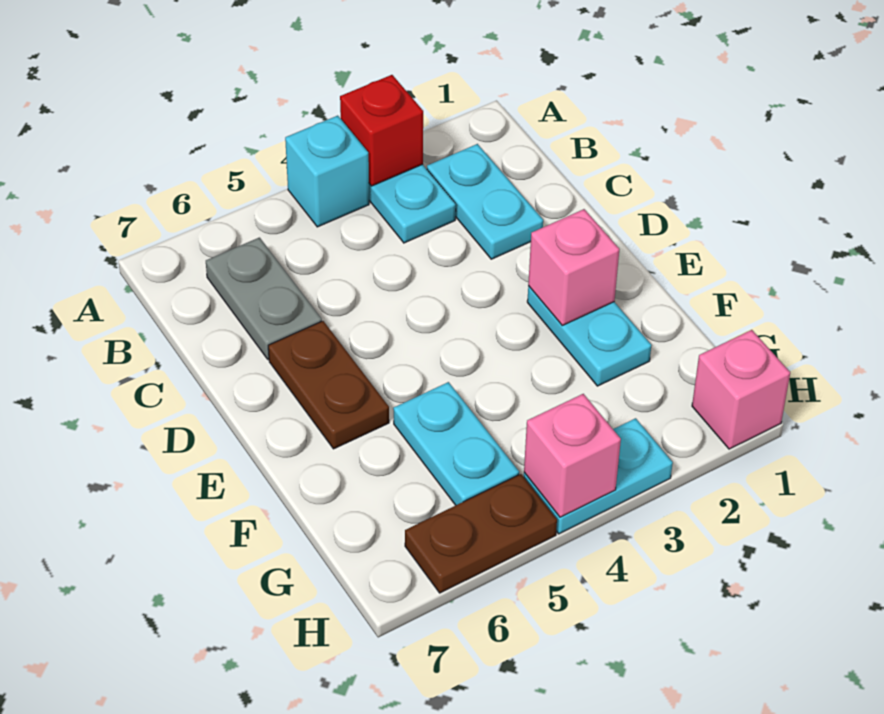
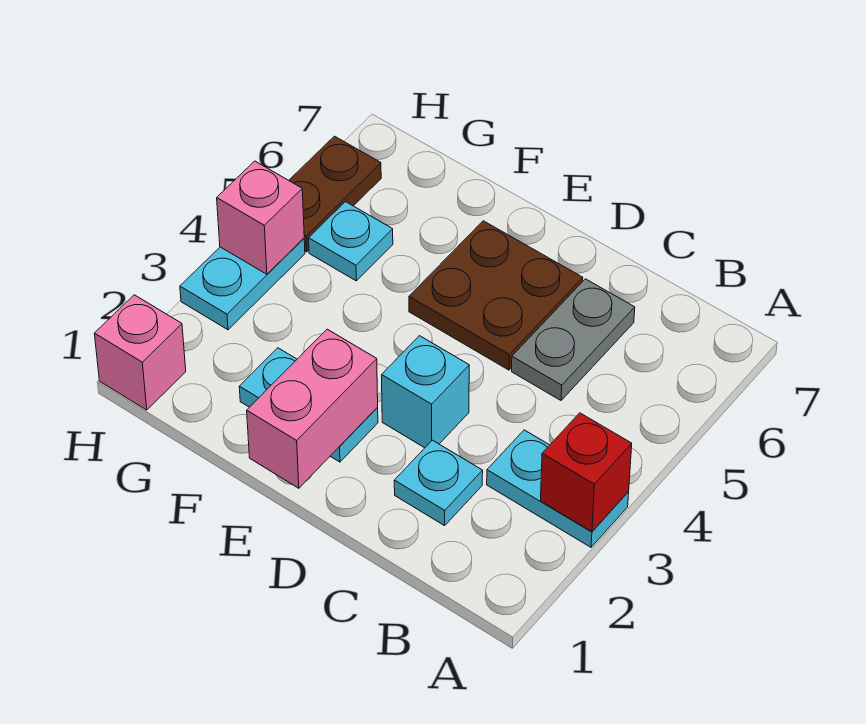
cyan 1x1 brick [285,116,369,227] -> cyan 1x1 brick moved to [382,336,469,448]
cyan 1x2 plate [427,144,543,259] -> cyan 1x1 plate [394,440,483,526]
grey 1x2 plate [206,238,322,359] -> grey 1x2 plate turned to [512,279,635,400]
brown 1x2 plate [268,321,389,449] -> brown 2x2 plate [409,221,583,370]
pink 1x1 brick [528,209,619,325] -> pink 1x2 brick [247,329,378,488]
cyan 1x2 plate [393,382,519,505] -> cyan 1x1 plate [309,202,393,281]

